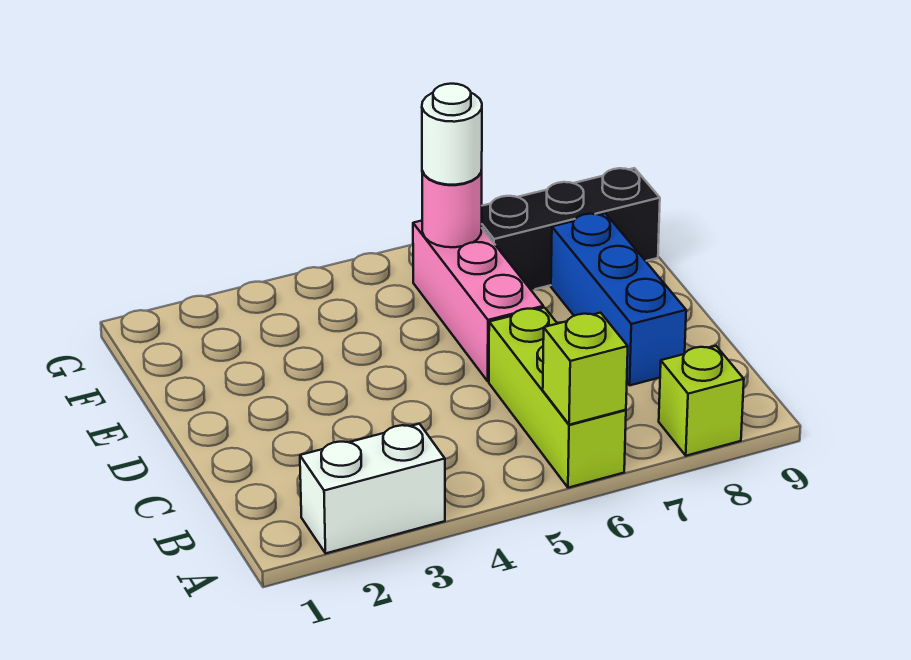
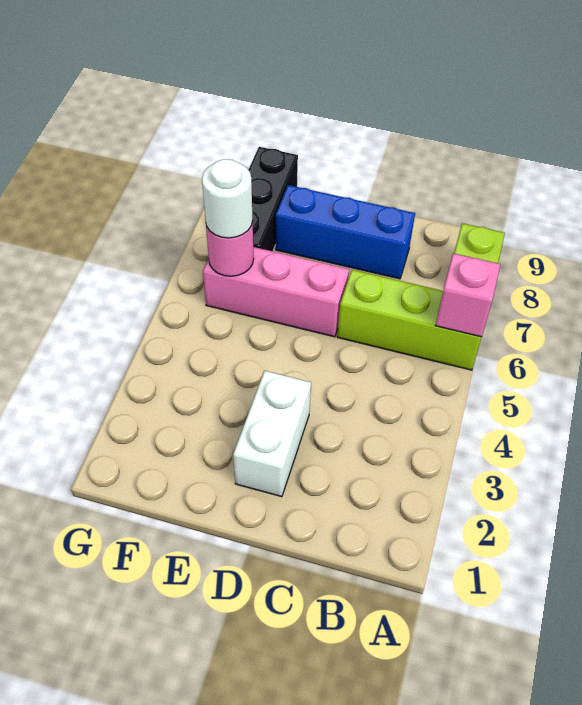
white 1x2 brick [300,424,445,553] -> white 1x2 brick moved to [233,371,311,497]
lime 1x1 brick [543,313,628,425] -> pink 1x1 brick [435,253,500,337]

